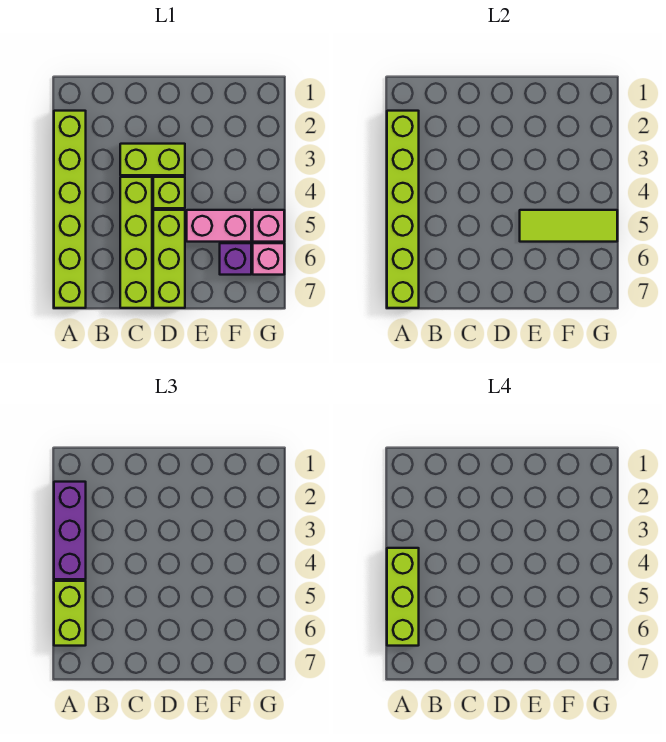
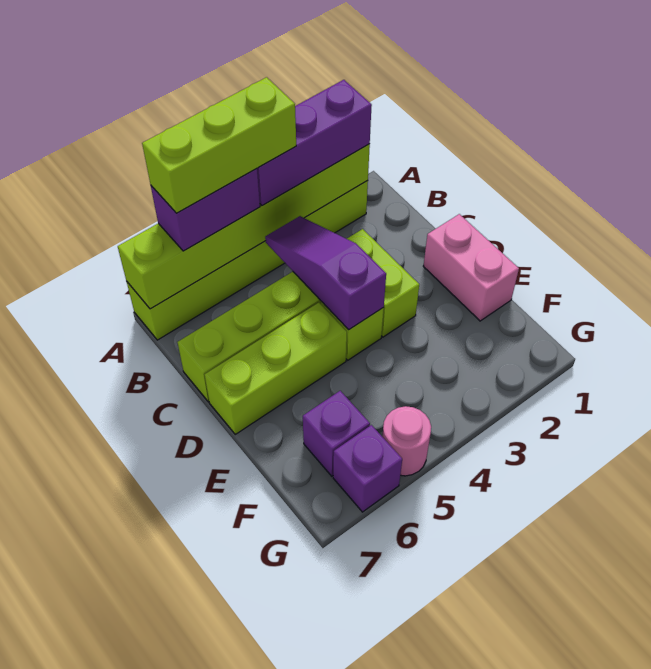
lime 1x2 brick [54,581,86,646] -> purple 1x2 brick [151,168,260,251]
none -> purple 1x3 slope [265,216,386,330]
pink 1x2 brick [187,210,251,242] -> pink 1x2 brick moved to [423,214,519,321]
lime 1x3 tile [520,210,617,242] -> none
pink 1x1 brick [253,210,284,242] -> pink 1x1 round brick [382,406,431,476]
pink 1x1 brick [253,243,284,275] -> purple 1x1 brick [333,425,402,512]

